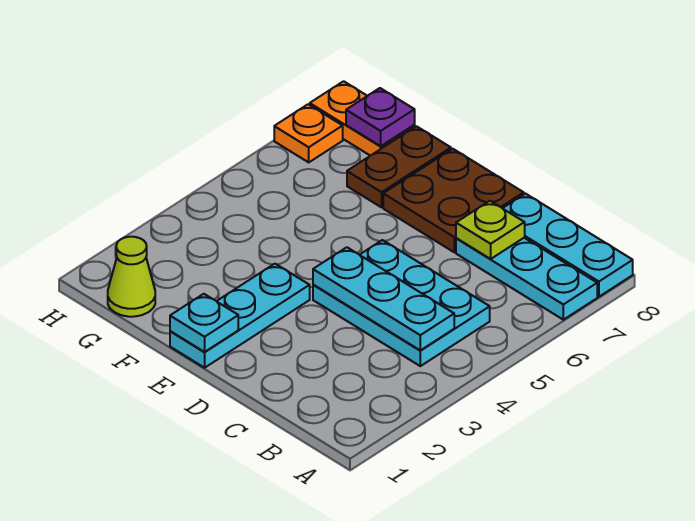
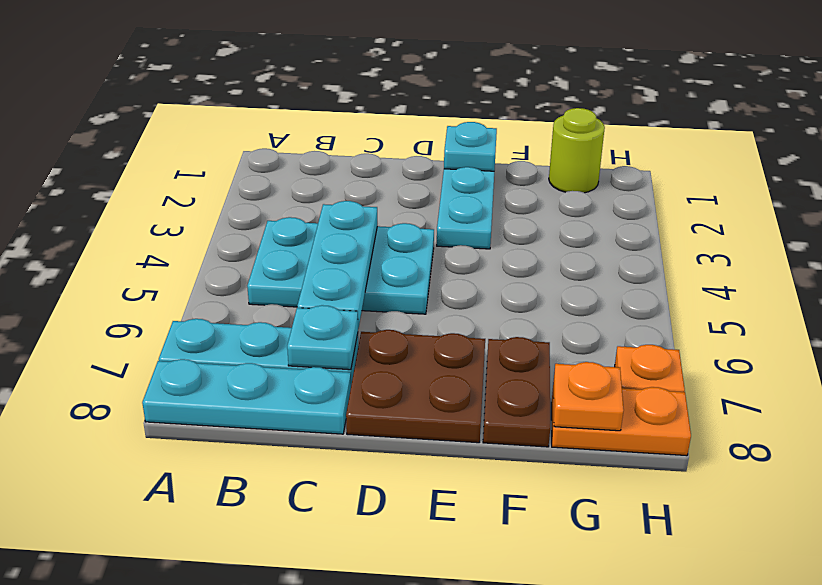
cyan 1x3 plate [313,247,454,350] -> cyan 1x3 plate turned to [297,201,377,328]
lime 1x1 plate [456,201,525,259] -> cyan 1x1 plate [287,305,358,370]
lime 1x1 cone [108,237,155,317] -> lime 1x1 round brick [549,108,605,193]
purple 1x1 plate [346,88,415,146] -> orange 1x1 plate [553,362,624,431]

